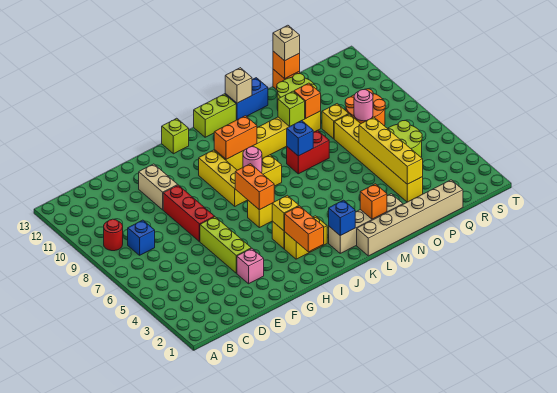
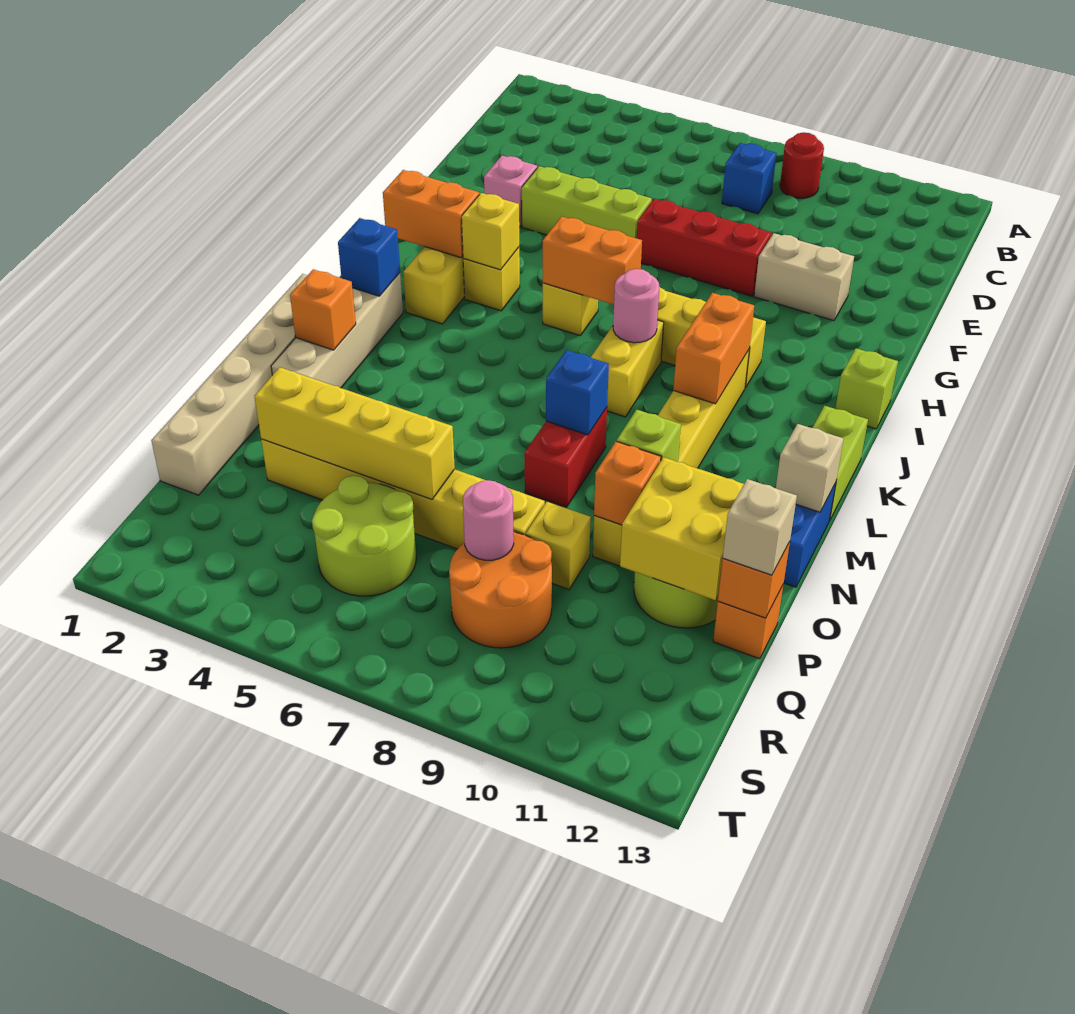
none -> yellow 2x2 brick [620,457,744,600]

